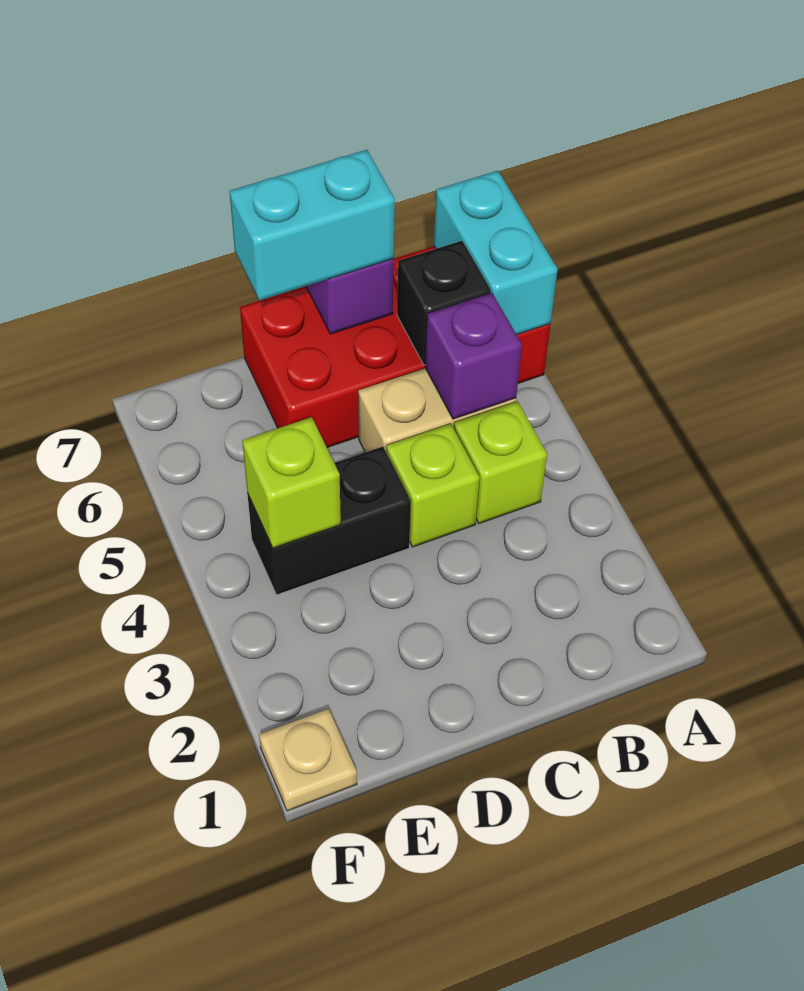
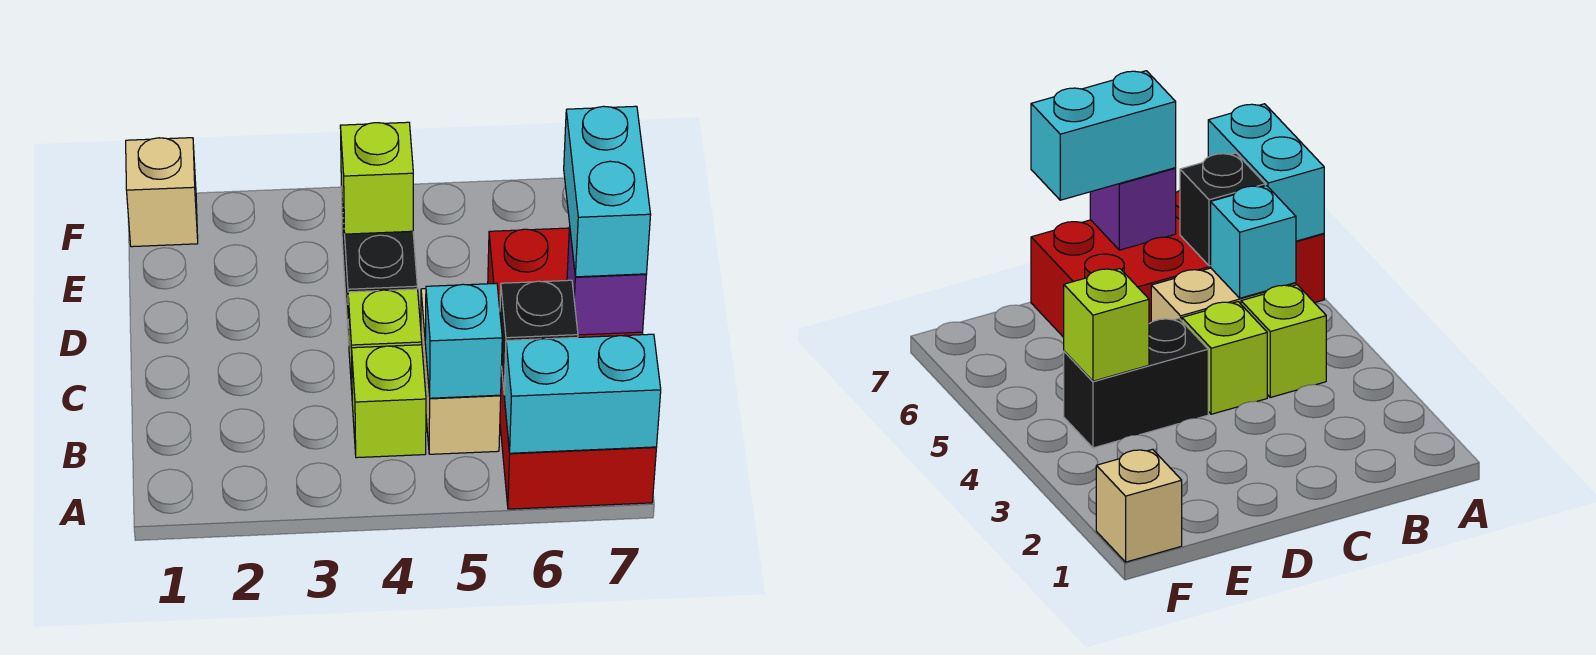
purple 1x1 brick [425,293,522,419] -> cyan 1x1 brick [425,283,502,398]
tan 1x1 plate [259,709,357,811] -> tan 1x1 brick [126,138,198,247]

